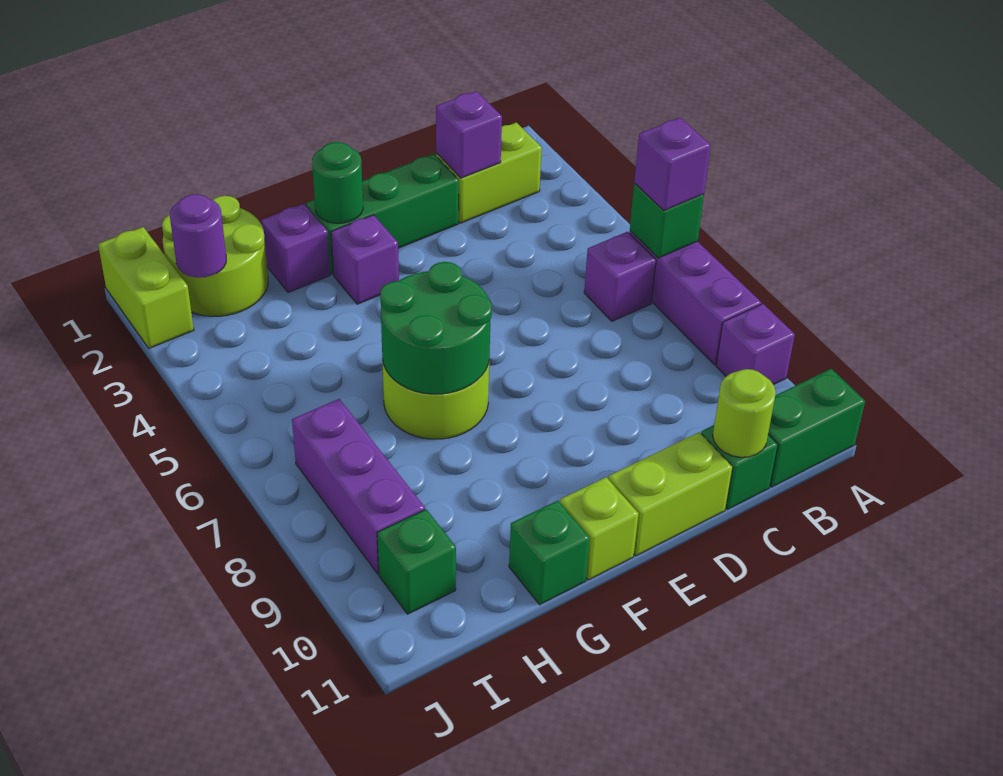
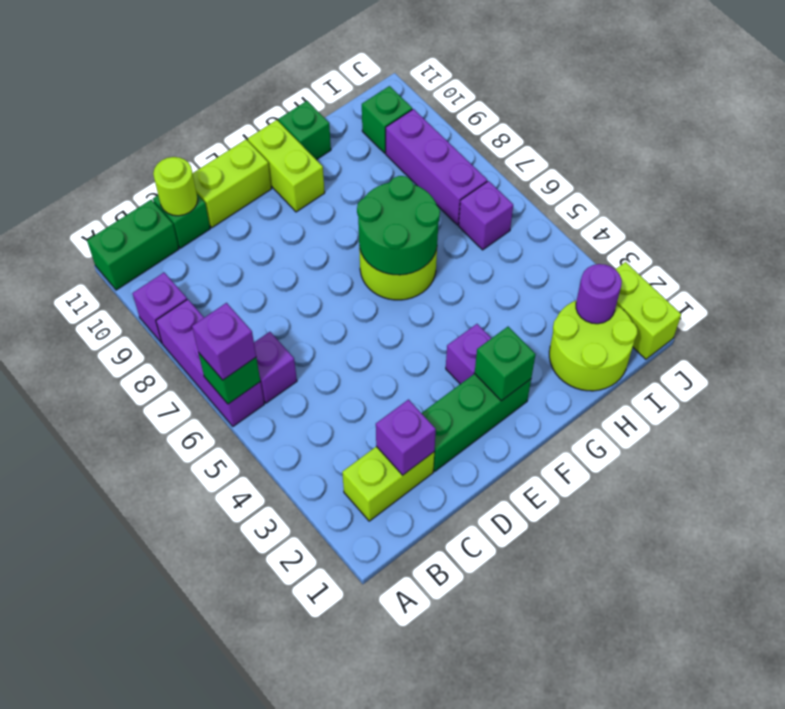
green 1x1 round brick [312,142,363,223] -> green 1x1 brick [475,327,536,401]
lime 1x1 brick [560,477,639,580] -> lime 1x2 brick [248,120,325,212]
purple 1x1 brick [261,204,330,293] -> purple 1x1 brick moved to [459,181,513,250]

